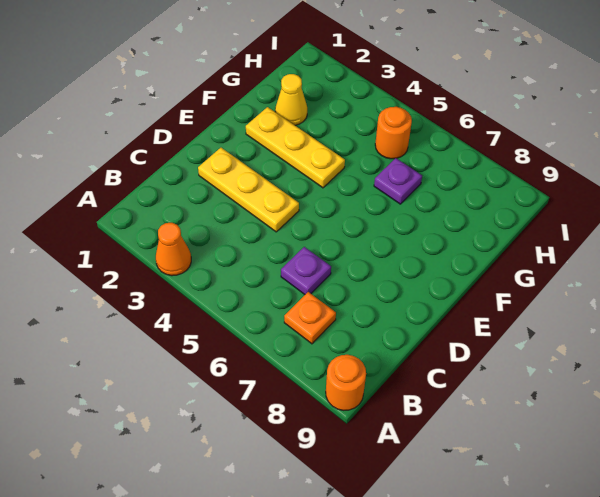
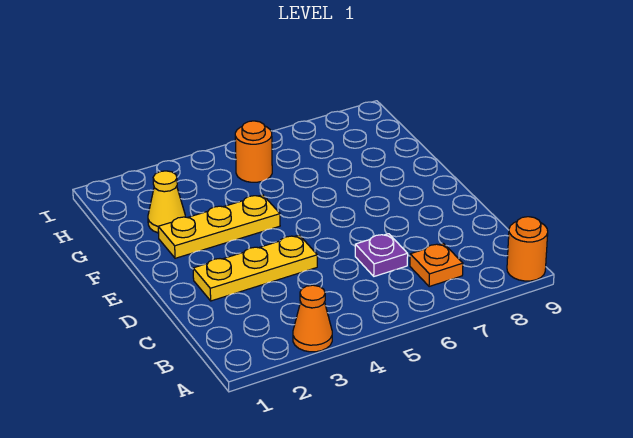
purple 1x1 plate [374,158,422,204] -> none

